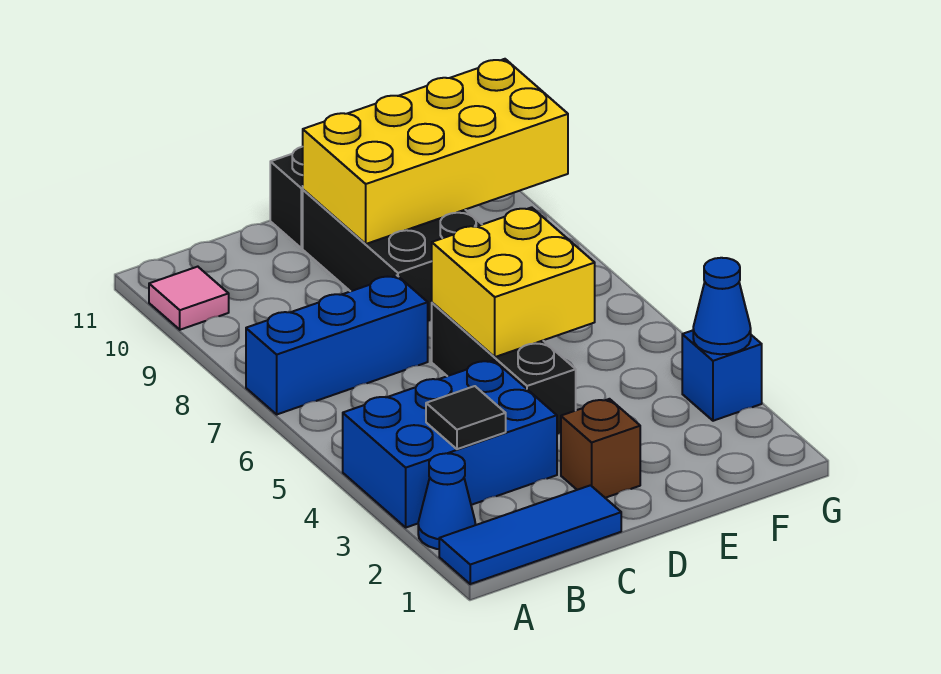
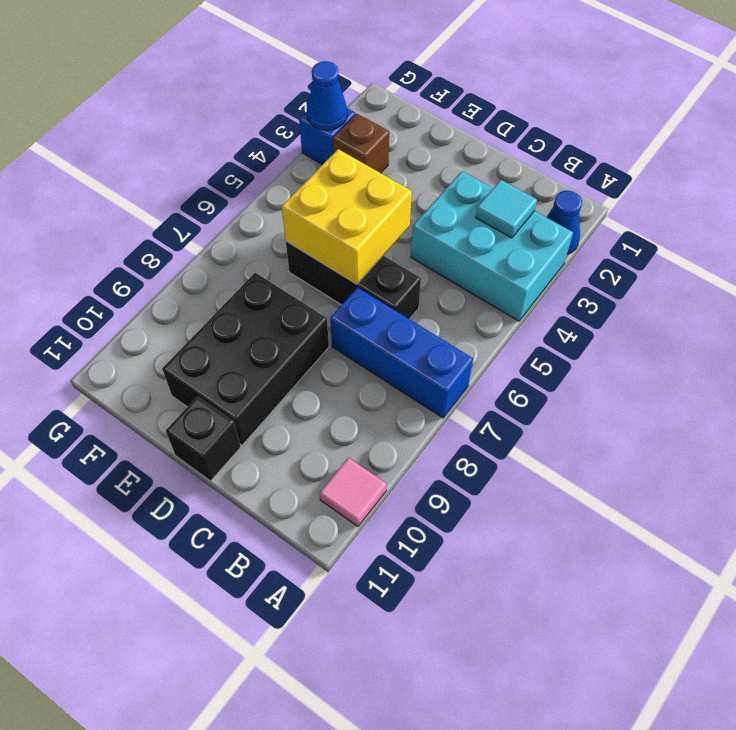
blue 1x3 tile [439,485,621,584] -> none
blue 2x3 brick [343,360,557,527] -> cyan 2x3 brick [411,171,573,321]
black 1x1 tile [426,386,506,449] -> cyan 1x1 tile [476,180,537,238]
brown 1x1 brick [561,399,640,498] -> brown 1x1 brick moved to [333,114,389,173]
black 1x3 brick [432,303,576,434] -> black 1x3 brick turned to [286,241,421,319]
yellow 2x4 brick [303,59,568,244] -> none

